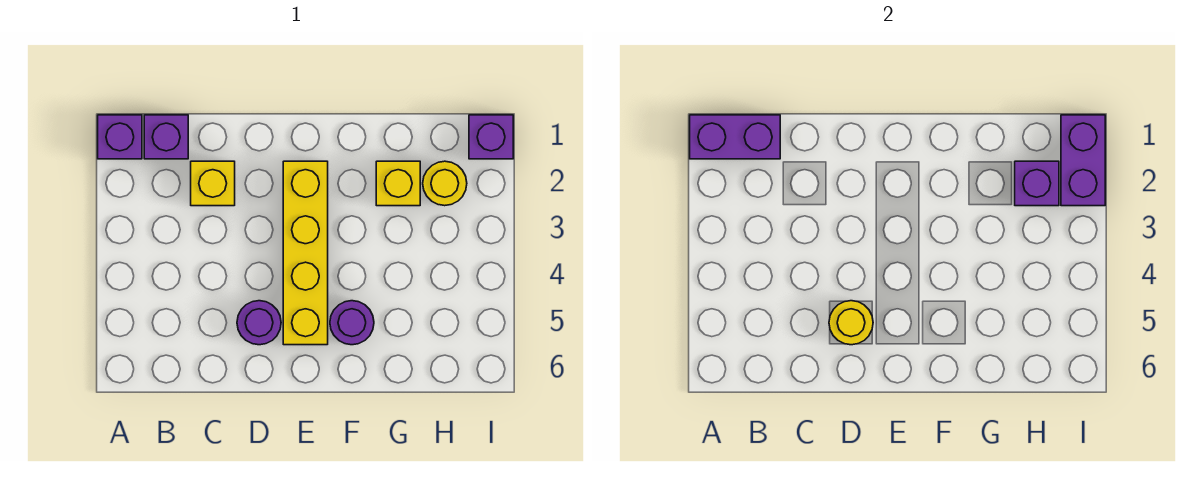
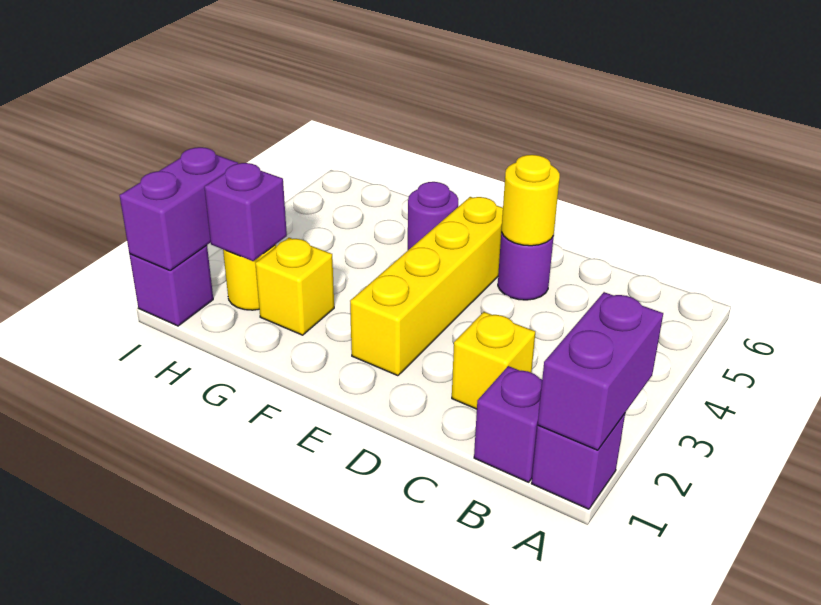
purple 1x2 brick [690,115,780,159] -> purple 1x2 brick turned to [538,292,663,450]

